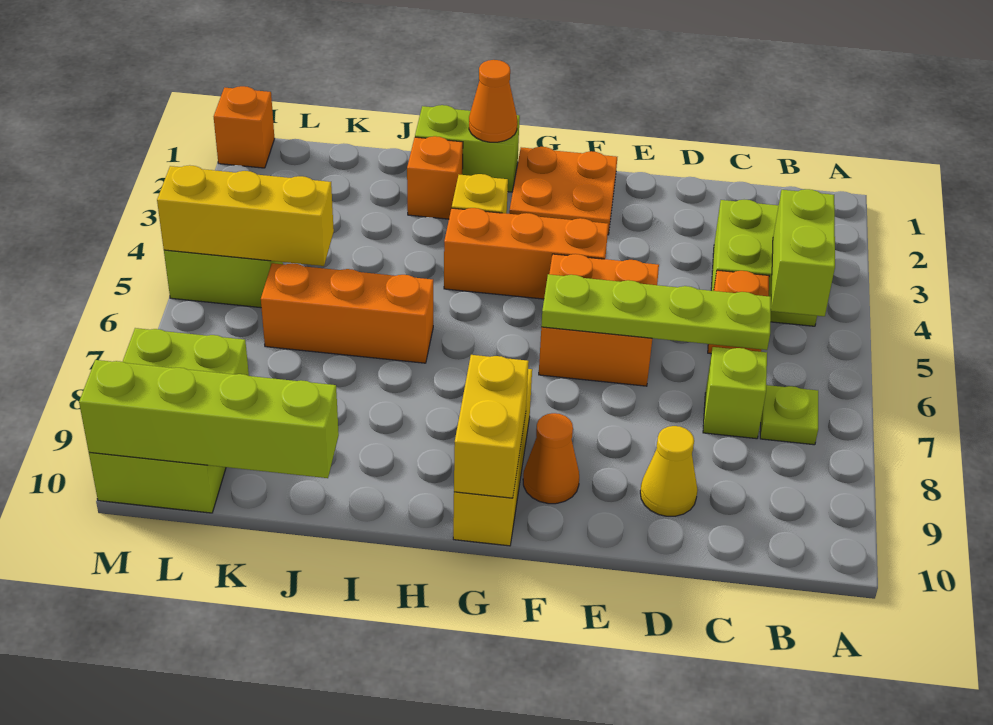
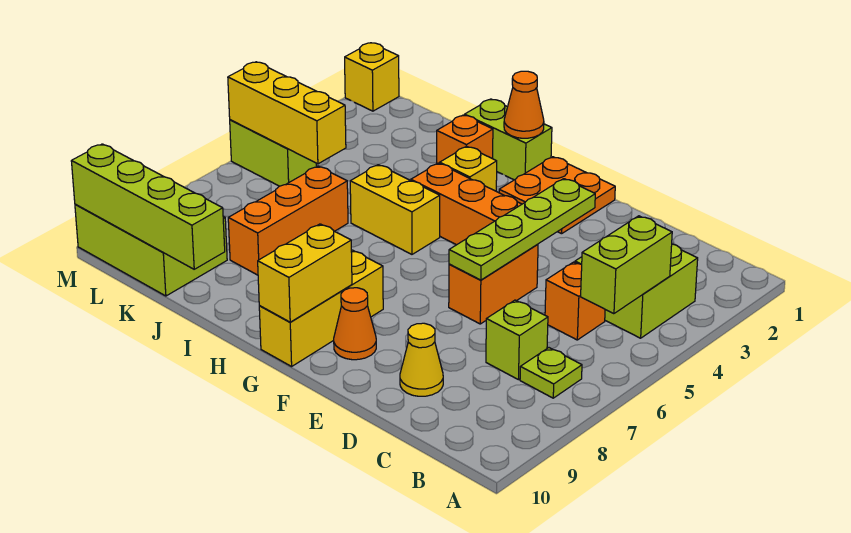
lime 1x4 plate [541,274,771,350] -> lime 1x4 plate turned to [449,179,595,280]
orange 2x2 brick [539,254,659,386] -> orange 1x2 brick [449,244,538,324]
none -> yellow 1x2 brick [350,165,440,254]
orange 1x3 brick [261,263,433,363] -> orange 1x3 brick turned to [228,166,348,275]
lime 2x3 brick [89,328,249,513] -> lime 2x3 brick turned to [75,204,227,296]
orange 1x1 brick [214,86,275,168] -> yellow 1x1 brick [345,43,399,111]

